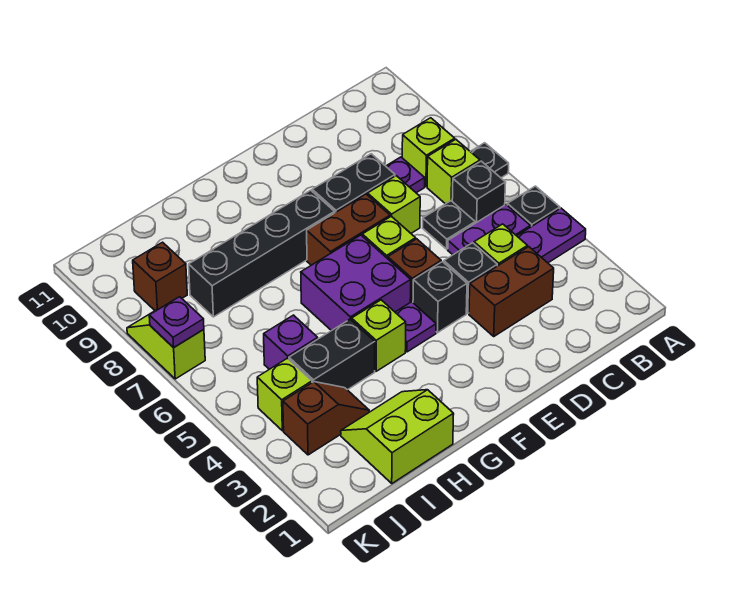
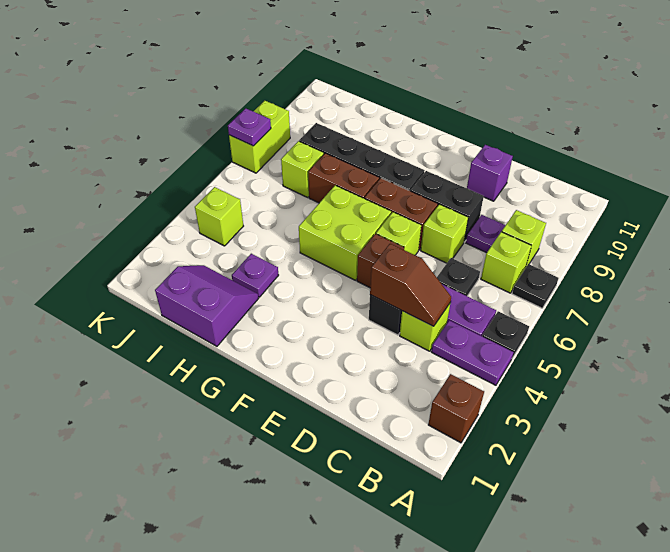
black 1x1 brick [452,161,506,223] -> none
brown 1x2 brick [469,247,554,336] -> brown 1x2 brick moved to [308,153,379,203]
black 1x1 brick [413,262,467,333] -> none
purple 1x1 plate [395,302,436,352] -> purple 1x1 plate moved to [232,254,278,297]
purple 2x2 brick [301,235,411,331] -> lime 2x2 brick [299,185,391,280]
lime 1x1 brick [352,300,406,371] -> lime 1x1 brick moved to [281,141,324,197]
lime 2x2 slope [341,390,454,483] -> purple 2x2 slope [155,265,259,346]
black 1x2 brick [289,319,375,390] -> none
brown 1x2 slope [283,382,369,455] -> brown 1x2 slope moved to [370,244,451,326]
purple 1x1 brick [264,315,318,369] -> purple 1x1 brick moved to [467,145,513,201]
brown 1x1 brick [133,242,187,310] -> brown 1x1 brick moved to [428,374,484,443]
lime 1x2 slope [127,309,205,379] -> lime 1x2 brick [229,101,290,173]

